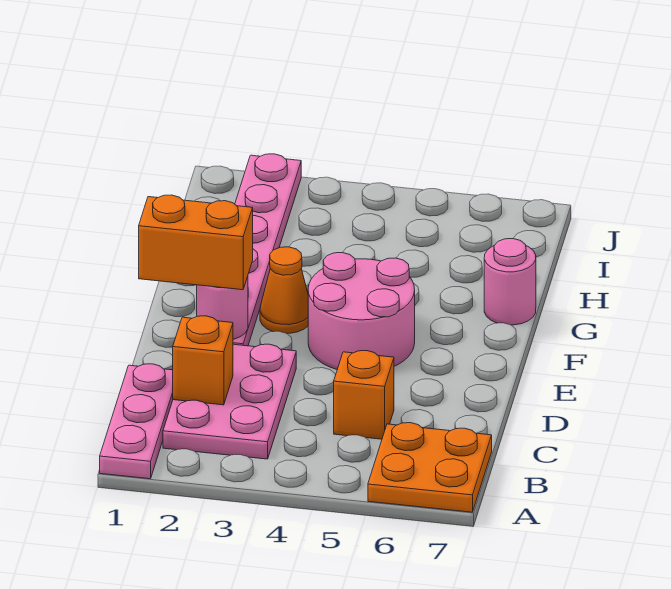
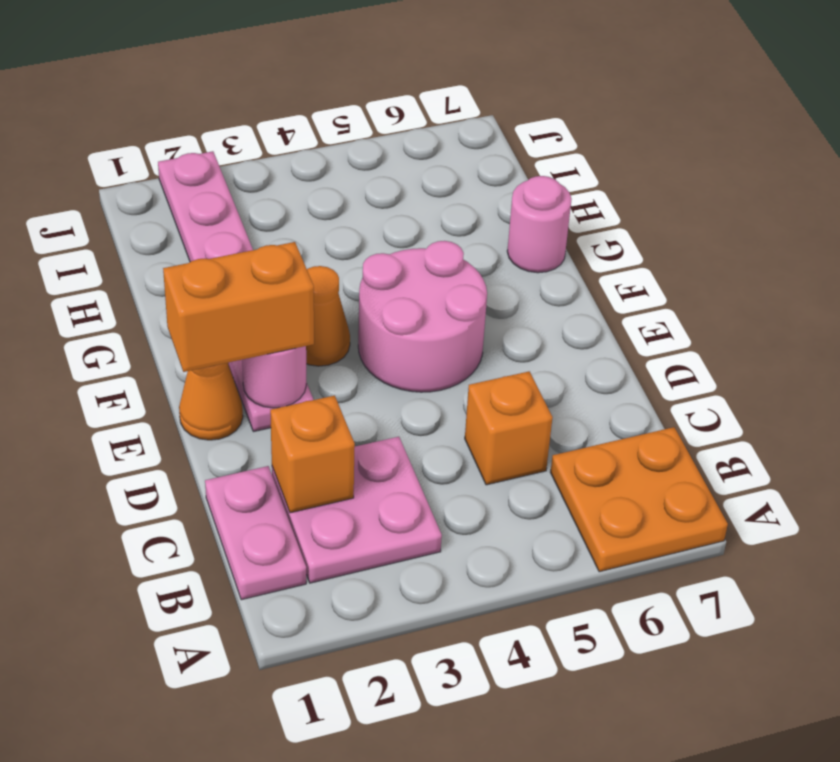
pink 1x3 plate [100,364,173,479] -> pink 1x2 plate [205,466,306,600]
pink 2x3 plate [163,344,296,459] -> pink 2x2 plate [272,437,442,583]
none -> orange 1x1 cone [179,363,243,440]

